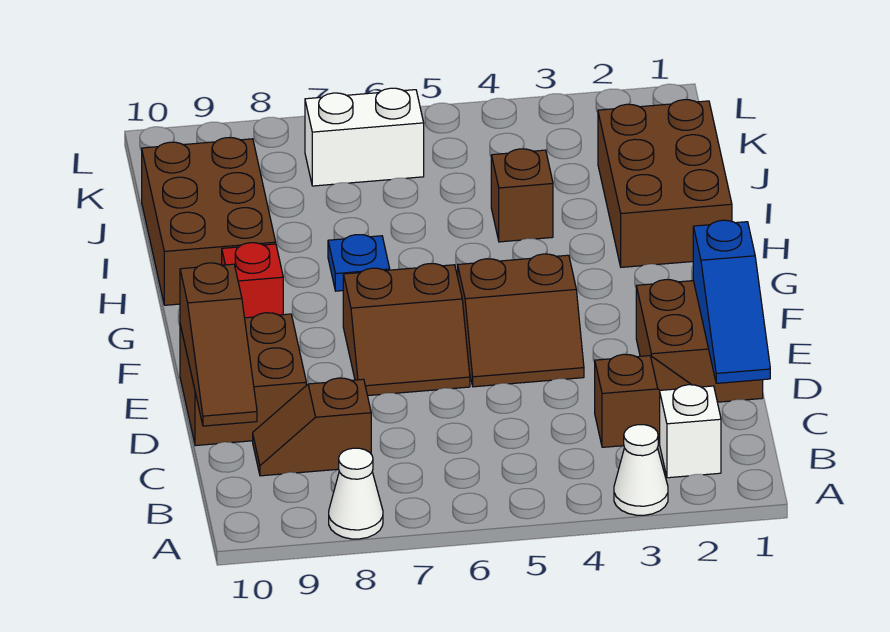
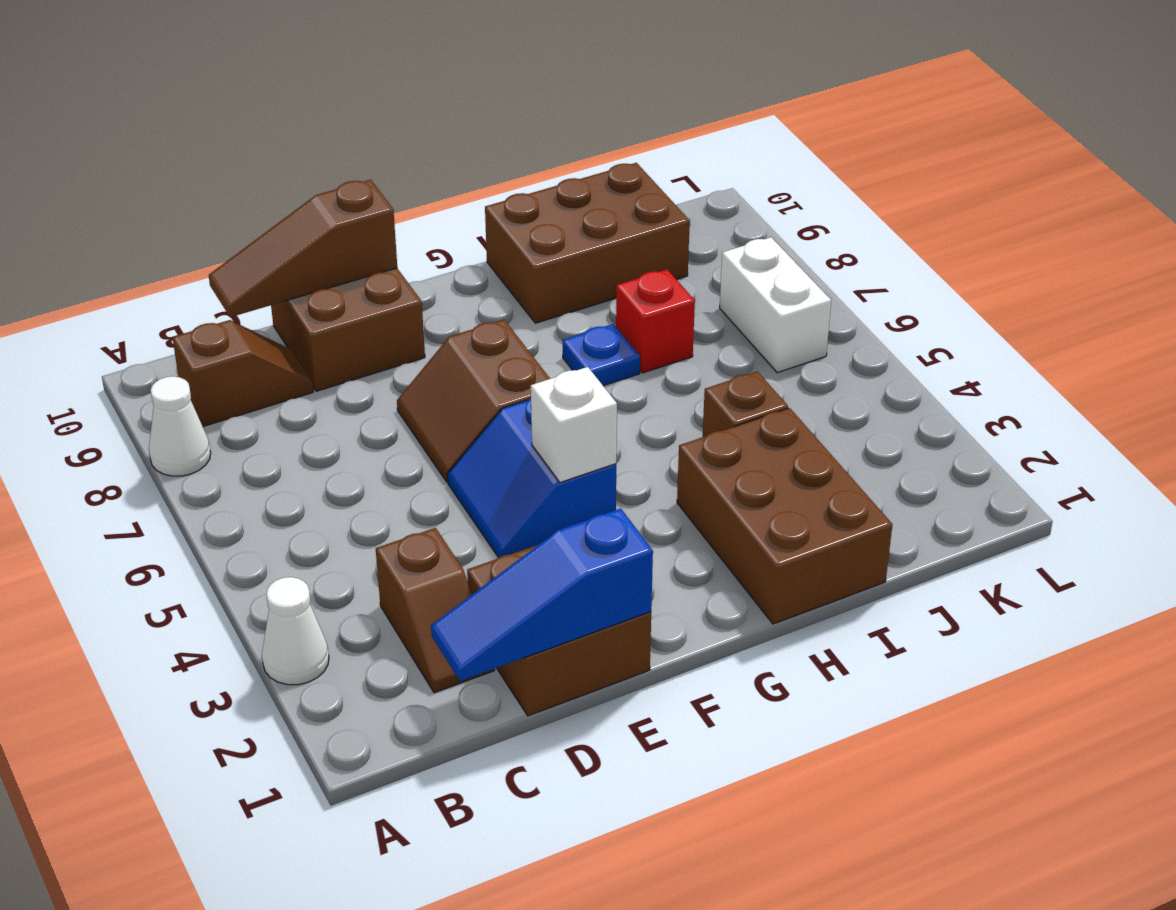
white 1x1 brick [660,385,721,478] -> white 1x1 brick moved to [531,367,617,482]
brown 1x2 slope [253,378,371,476] -> brown 1x2 slope turned to [173,320,313,427]
brown 2x2 slope [458,254,584,387] -> blue 2x2 slope [448,398,616,558]
red 1x1 brick [222,243,283,318] -> red 1x1 brick moved to [616,269,695,373]
brown 2x3 brick [598,100,732,267] -> brown 2x3 brick turned to [677,408,892,624]

